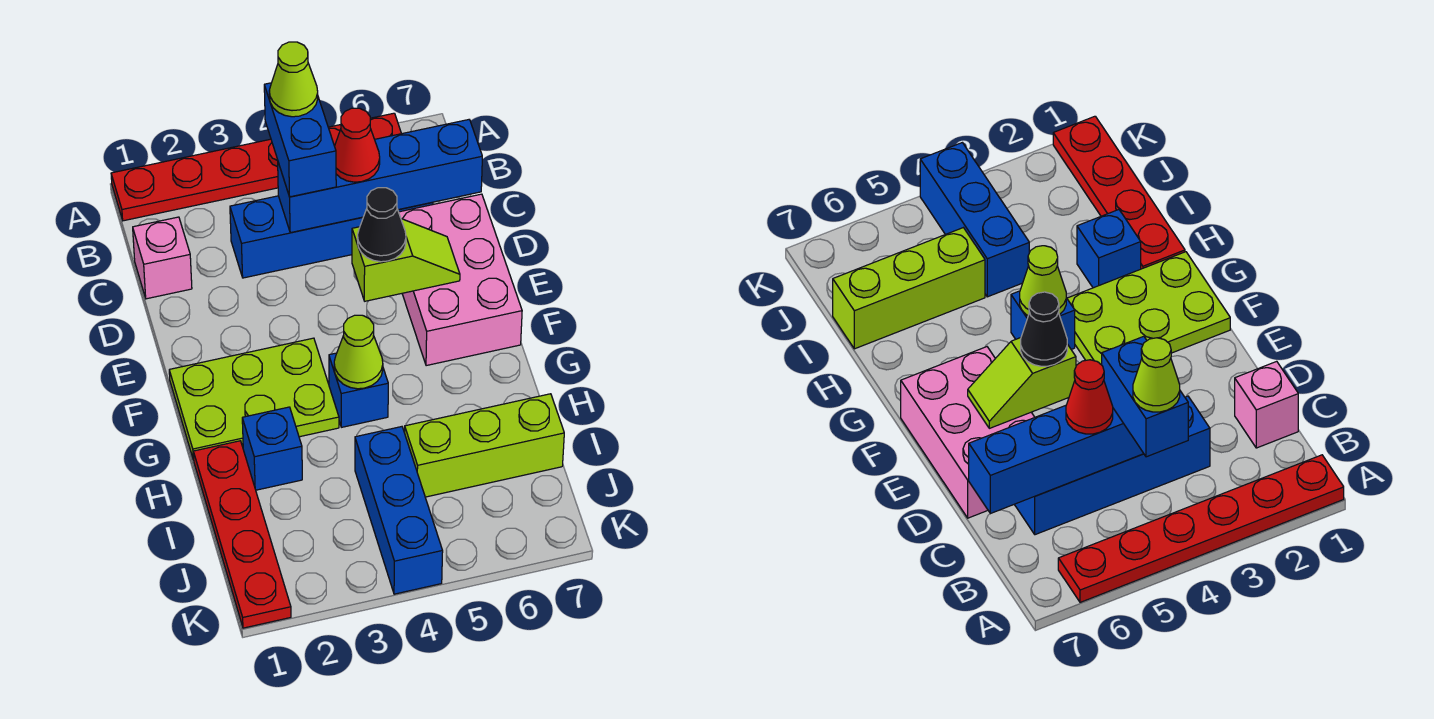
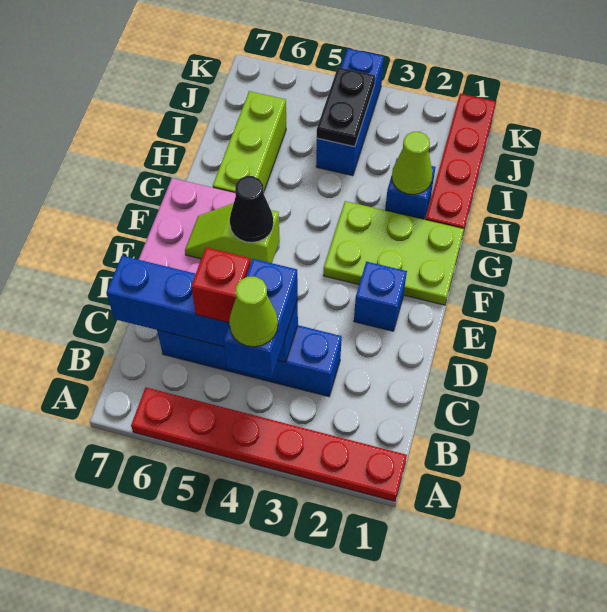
pink 1x1 brick [133,217,192,299] -> none
red 1x1 cone [335,108,380,182] -> red 1x1 brick [191,248,251,323]
blue 1x1 brick [329,353,388,427] -> blue 1x1 brick moved to [354,262,407,331]
lime 1x1 cone [334,315,383,389] -> lime 1x1 cone moved to [392,132,433,195]
none -> black 1x2 plate [317,67,375,147]
lime 1x3 brick [405,394,564,497] -> lime 1x3 brick turned to [213,91,286,193]

